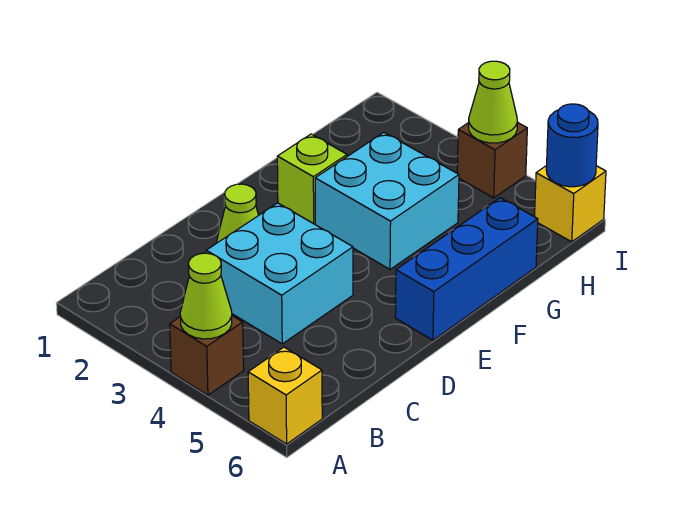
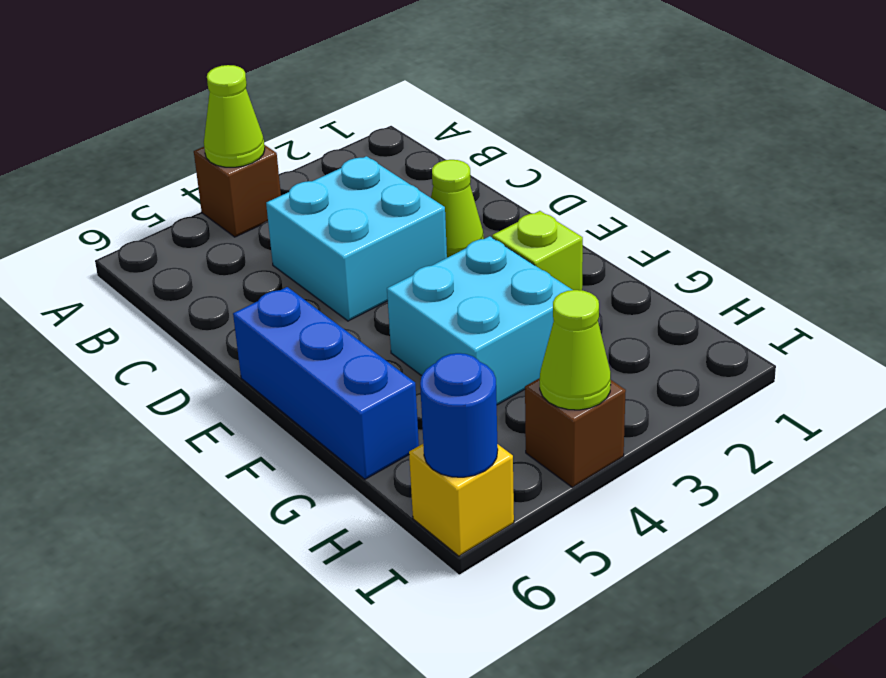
yellow 1x1 brick [248,347,322,444] -> none

